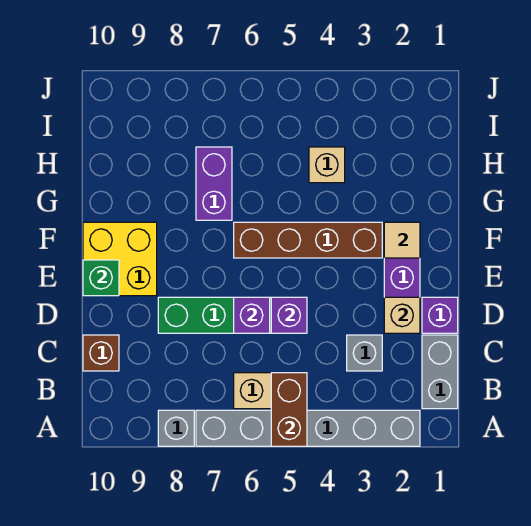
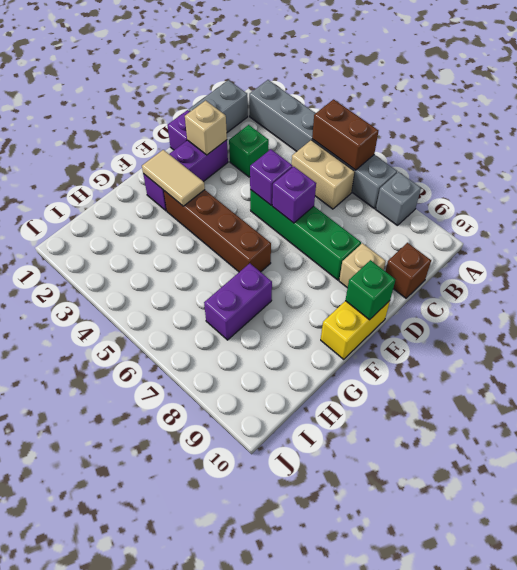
brown 1x2 brick [271,373,307,446] -> brown 1x2 brick turned to [312,99,379,170]
grey 1x1 brick [347,335,382,371] -> green 1x1 brick [229,125,269,177]
yellow 2x2 brick [83,222,157,296] -> yellow 1x2 brick [321,301,390,360]
tan 1x1 tile [384,222,420,258] -> tan 1x2 tile [142,150,205,206]
tan 1x1 brick [309,147,345,183] -> tan 1x1 brick moved to [339,243,386,288]

